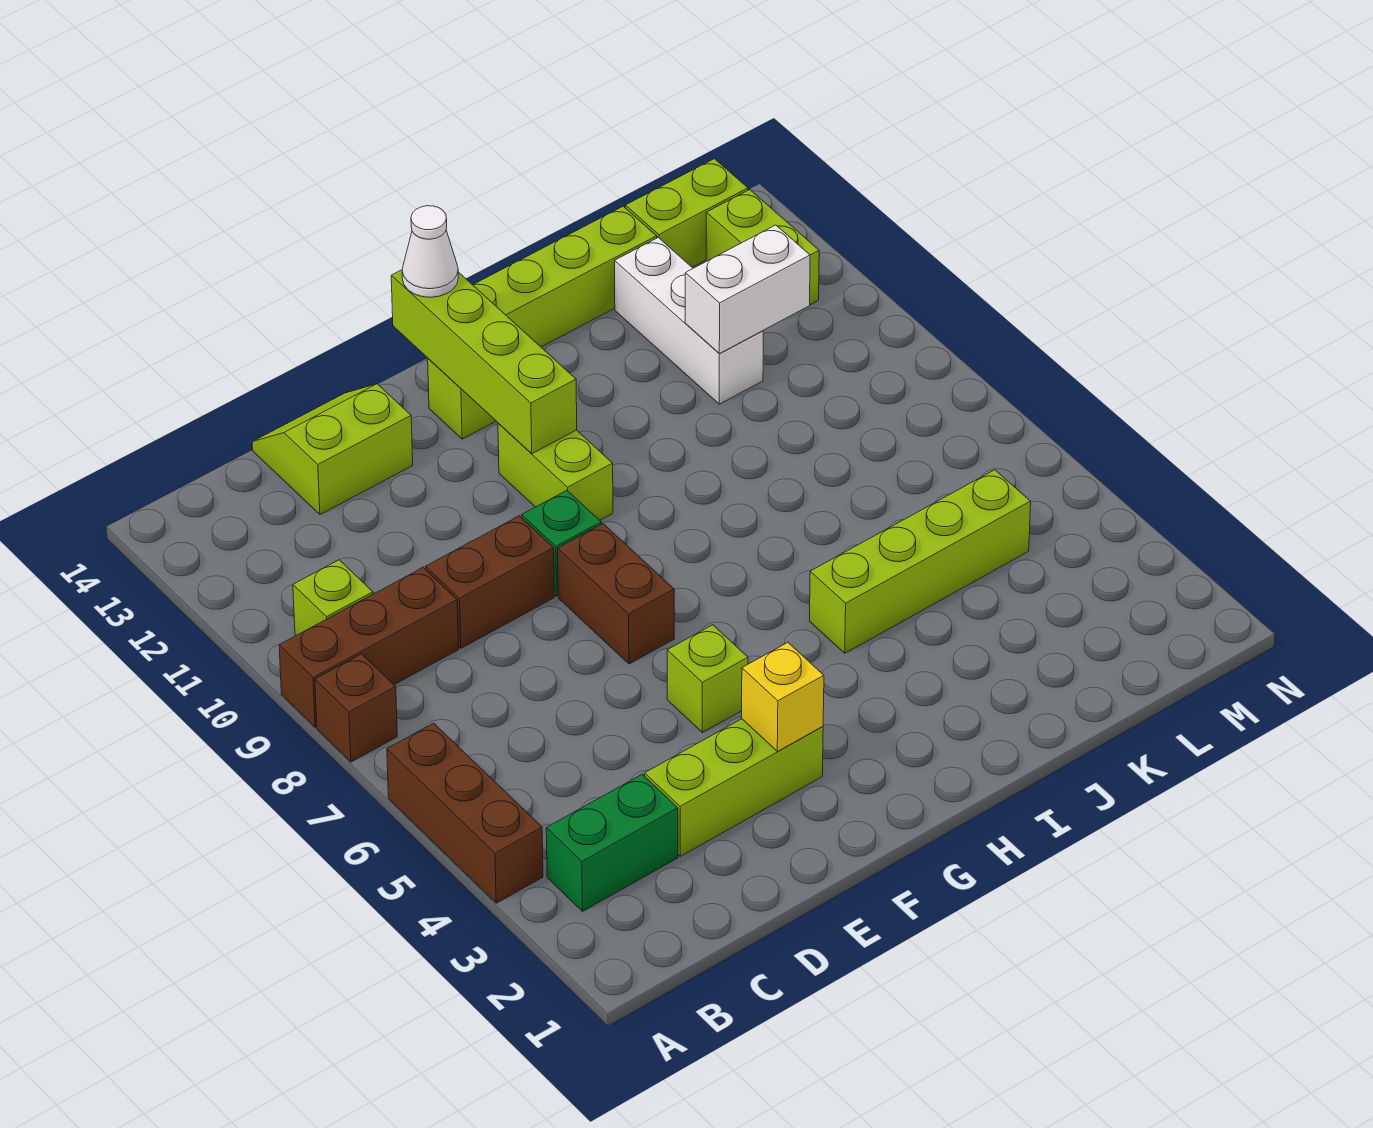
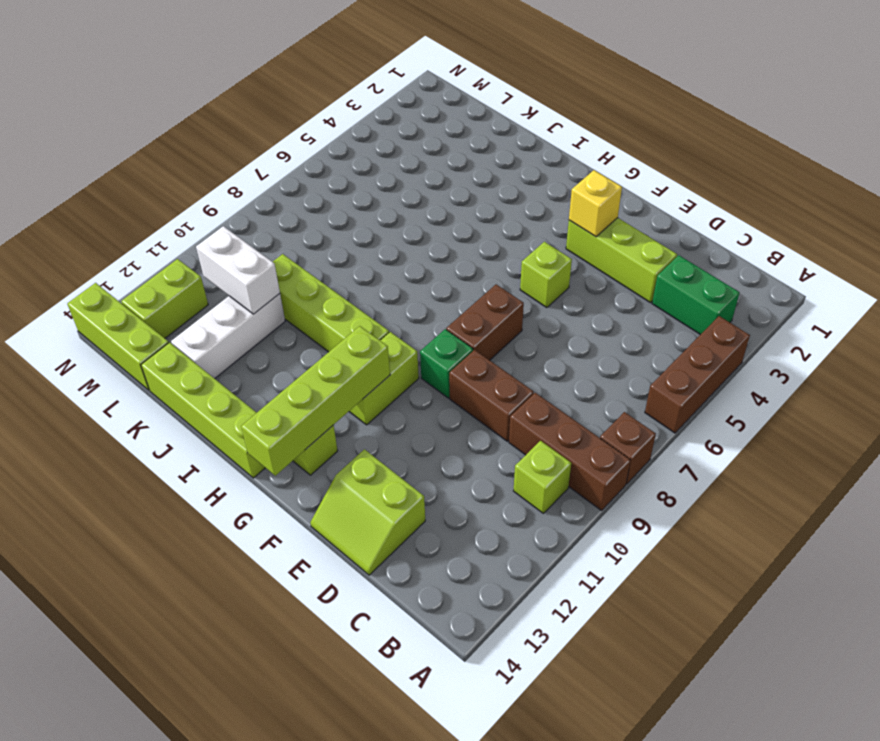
white 1x1 cone [402,206,458,297] -> none
lime 1x4 brick [810,470,1031,653] -> lime 1x4 brick moved to [273,254,389,352]
lime 1x2 brick [625,159,748,267] -> lime 1x3 brick [67,283,169,390]

